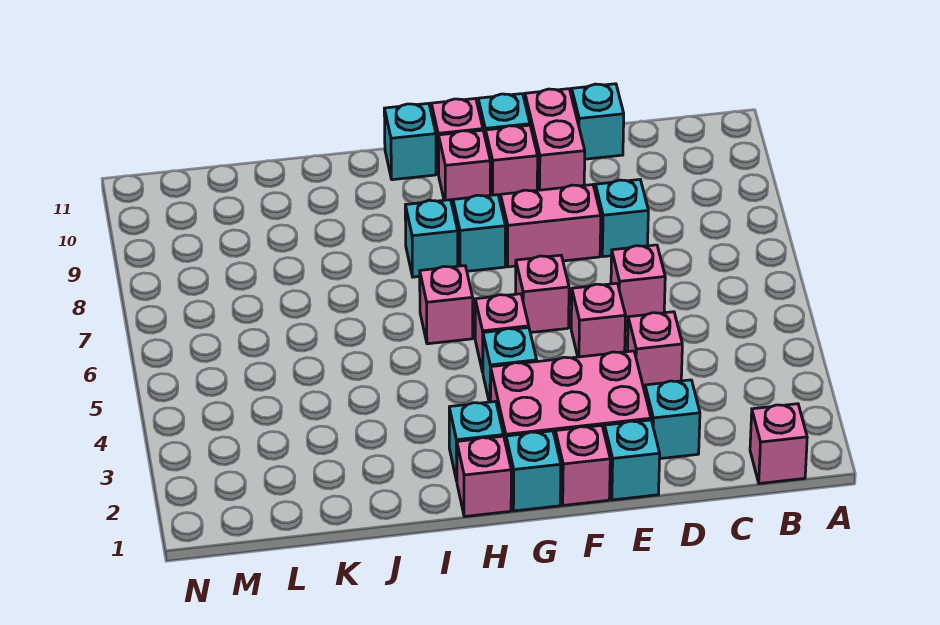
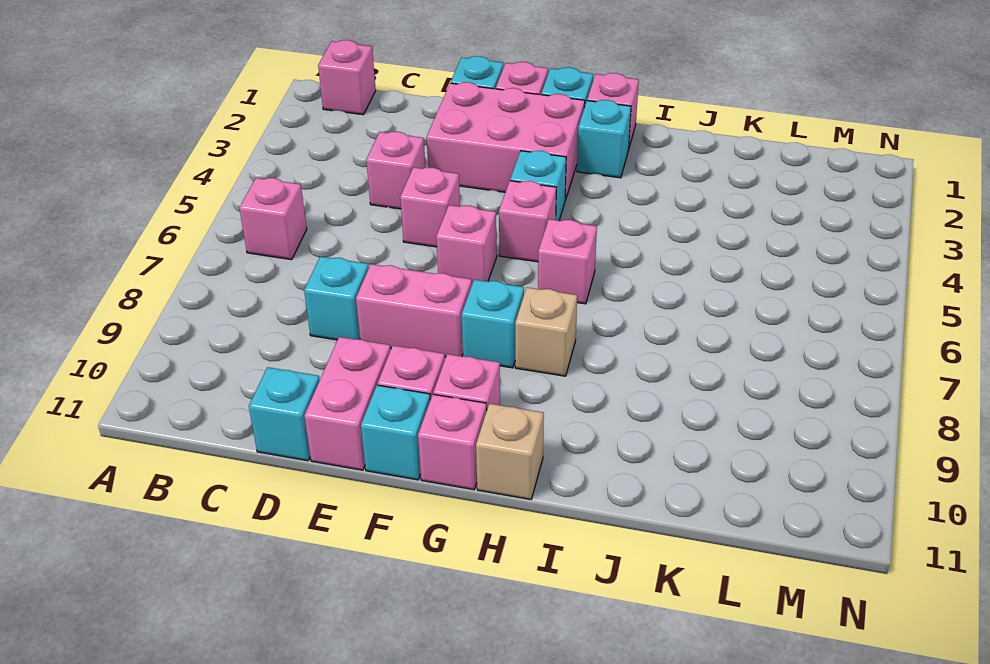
cyan 1x1 brick [645,380,700,459] -> none
pink 1x1 brick [611,245,665,322] -> pink 1x1 brick moved to [239,178,307,260]
cyan 1x1 brick [405,200,458,277] -> tan 1x1 brick [515,288,577,376]
cyan 1x1 brick [384,103,436,180] -> tan 1x1 brick [476,404,544,499]

